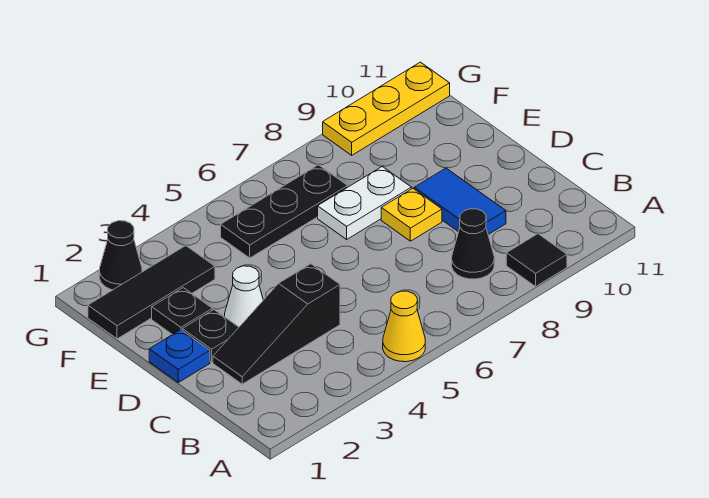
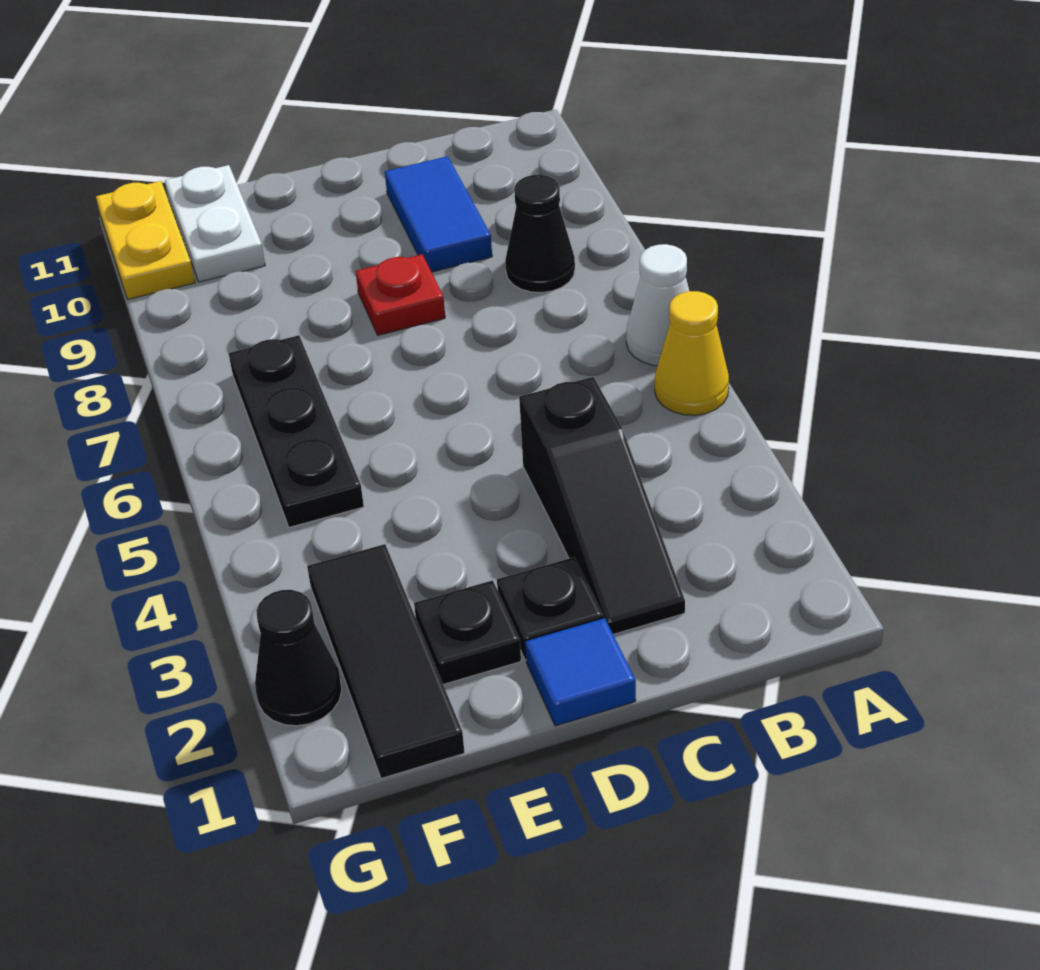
black 1x1 tile [506,234,567,286] -> none
blue 1x2 tile [414,168,506,234] -> blue 1x2 tile turned to [385,156,492,272]
blue 1x1 plate [149,330,210,382] -> blue 1x1 tile [525,618,636,726]
white 1x1 cone [225,266,263,327] -> white 1x1 cone moved to [626,244,689,366]
yellow 1x1 plate [381,188,442,241] -> red 1x1 plate [356,254,445,335]
white 1x2 plate [318,167,411,239] -> white 1x2 plate moved to [165,165,265,282]
yellow 1x3 plate [323,62,450,155] -> yellow 1x2 plate [96,181,195,299]

